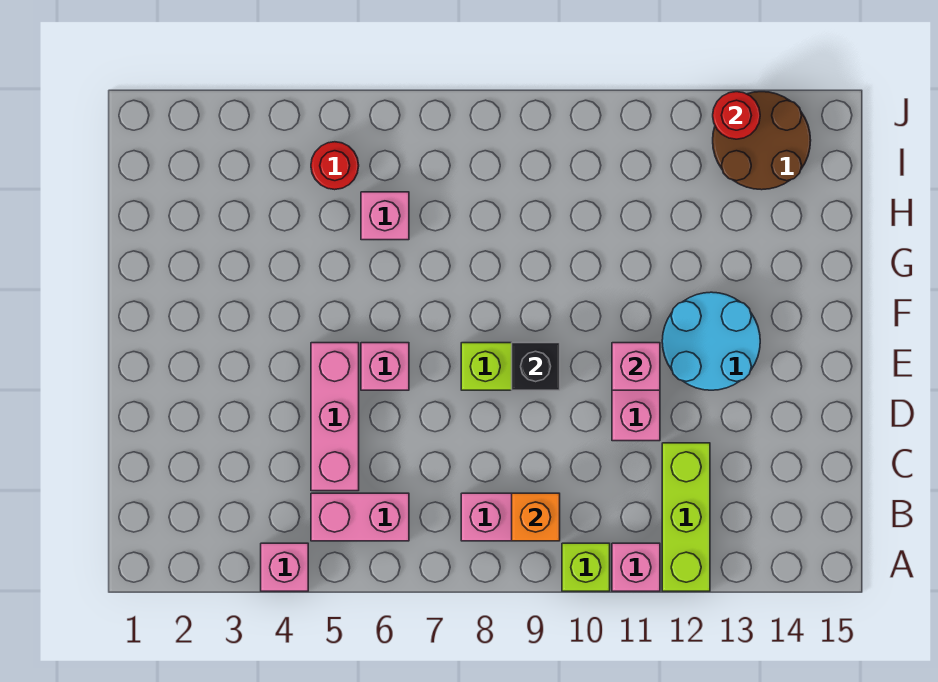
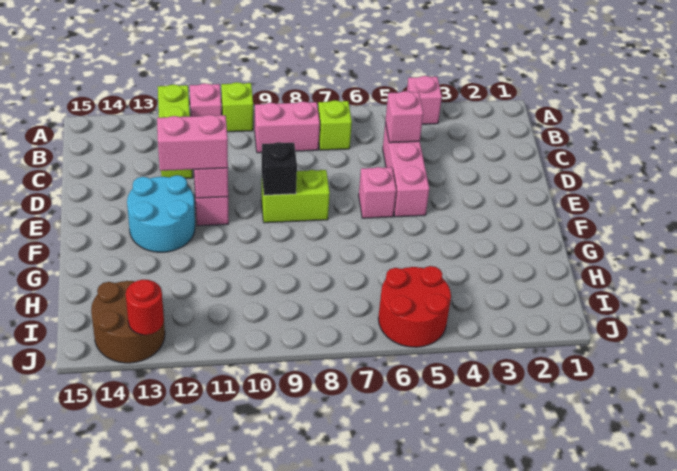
pink 1x2 brick [311,493,409,541] -> pink 1x2 brick moved to [157,115,228,171]
none -> lime 1x1 brick [318,100,352,150]
orange 1x1 brick [512,493,560,541] -> none
pink 1x1 brick [361,192,409,240] -> pink 1x1 brick moved to [385,91,423,143]
red 1x1 round brick [311,142,359,190] -> red 2x2 round brick [378,266,451,347]

